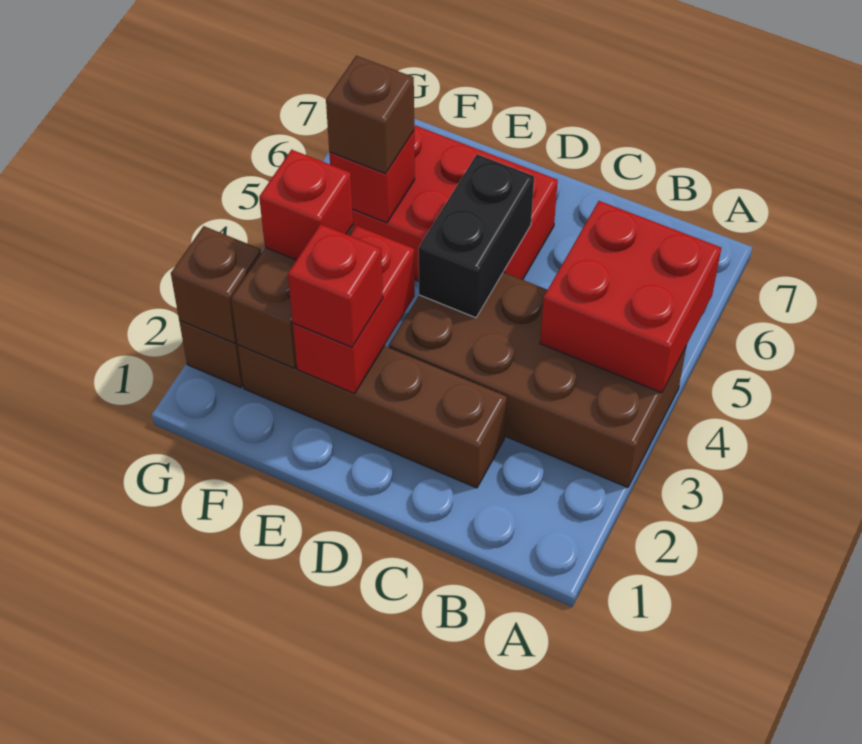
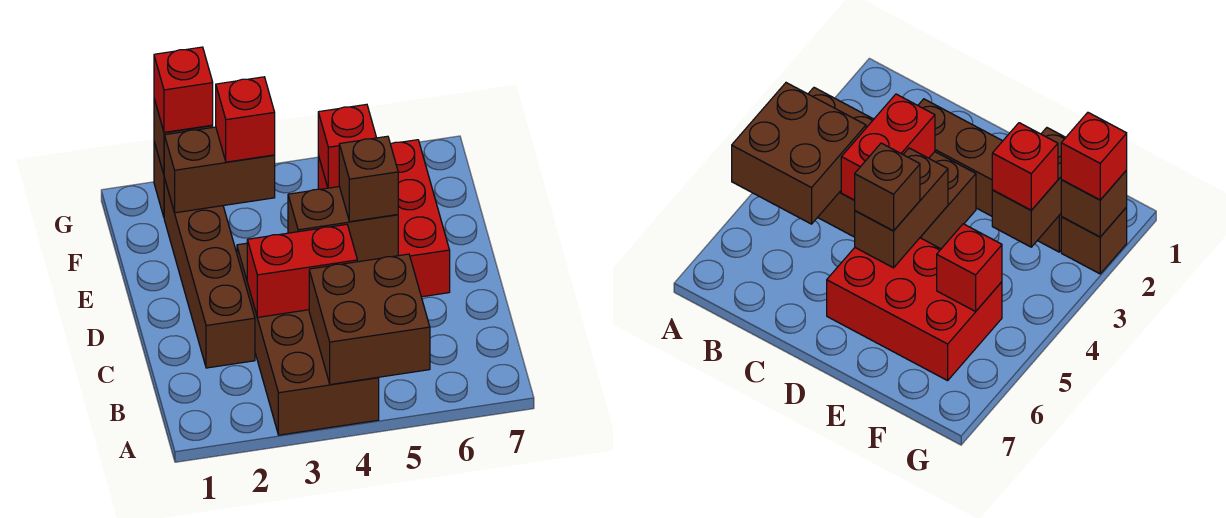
red 2x2 brick [540,201,721,393] -> brown 2x2 brick [309,254,430,385]
black 1x2 brick [419,154,534,318] -> brown 1x2 brick [288,187,398,262]
red 1x2 brick [293,226,415,394] -> red 1x2 brick moved to [247,224,357,317]
red 1x1 brick [288,224,383,347] -> red 1x1 brick moved to [154,47,213,132]
brown 1x1 brick [326,56,414,174] -> brown 1x1 brick moved to [339,136,398,222]

